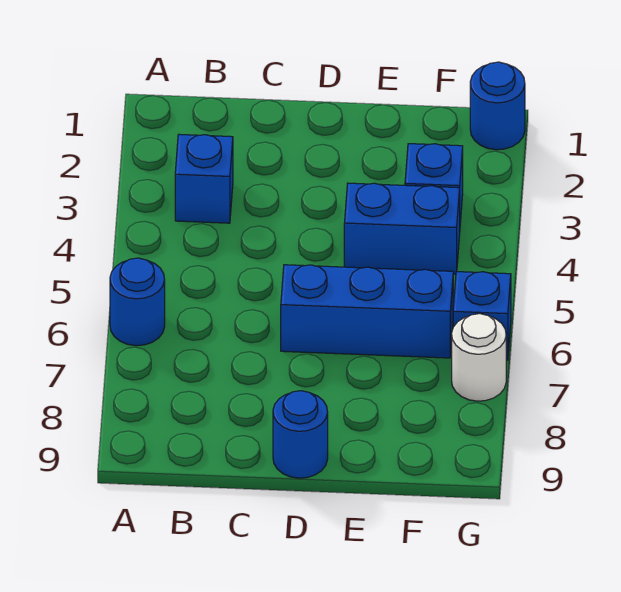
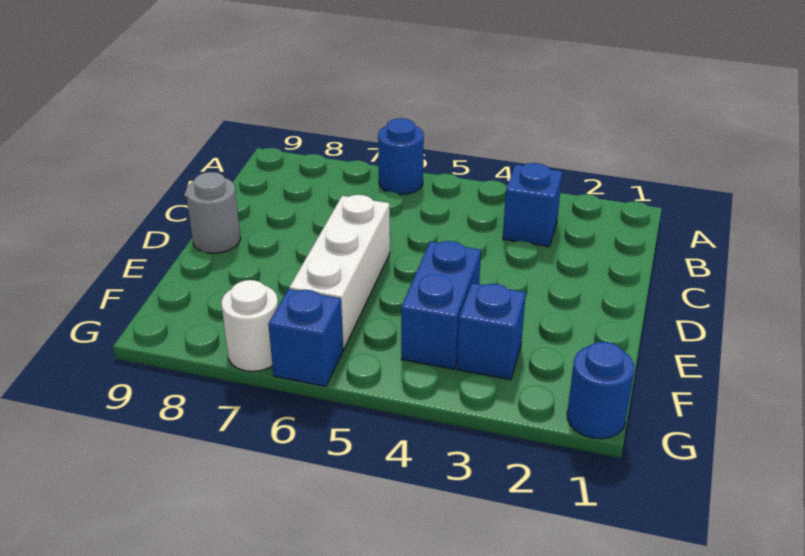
blue 1x3 brick [281,265,453,358] -> white 1x3 brick [289,195,390,349]
blue 1x1 round brick [273,391,328,478] -> grey 1x1 round brick [186,172,241,253]

